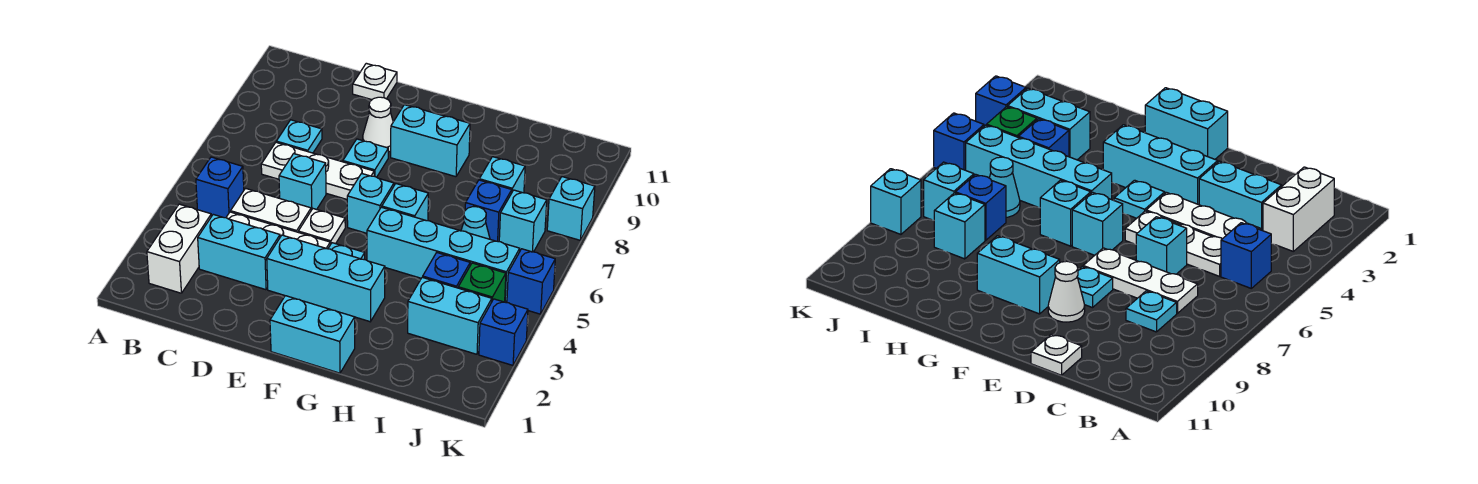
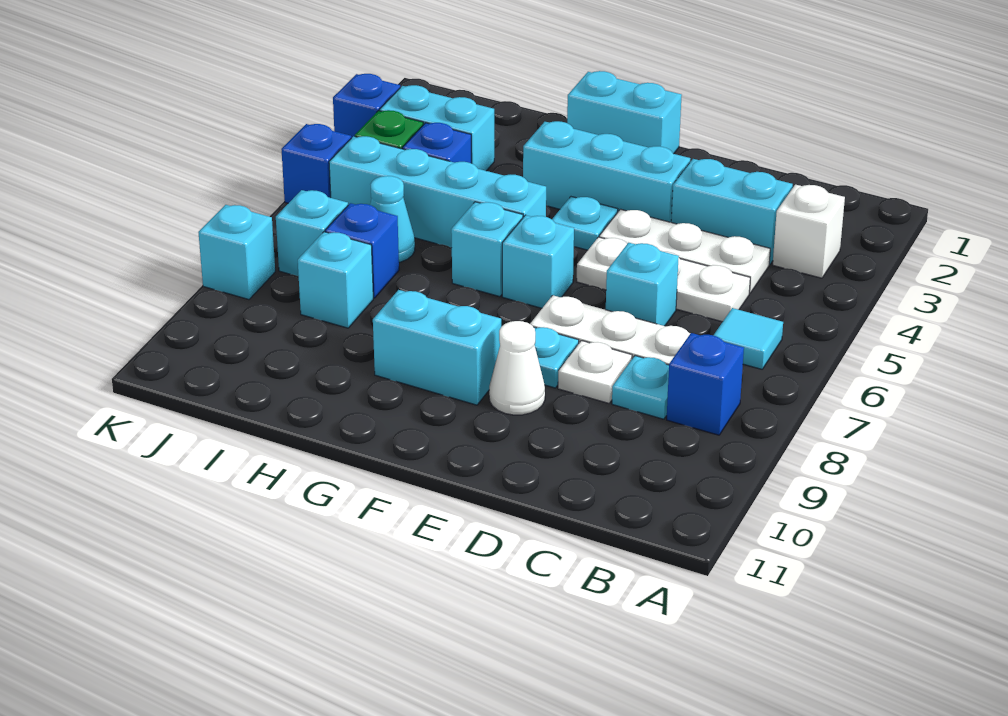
white 1x2 brick [147,204,211,293] -> white 1x1 brick [773,185,845,278]
blue 1x1 brick [196,157,244,218] -> blue 1x1 brick moved to [667,333,744,435]
none -> cyan 1x1 tile [713,308,783,369]
white 1x1 plate [353,63,397,100] -> white 1x1 plate moved to [558,341,632,403]

